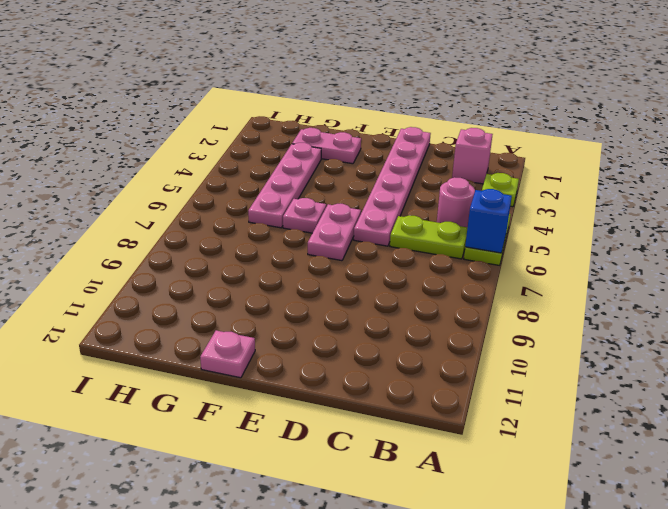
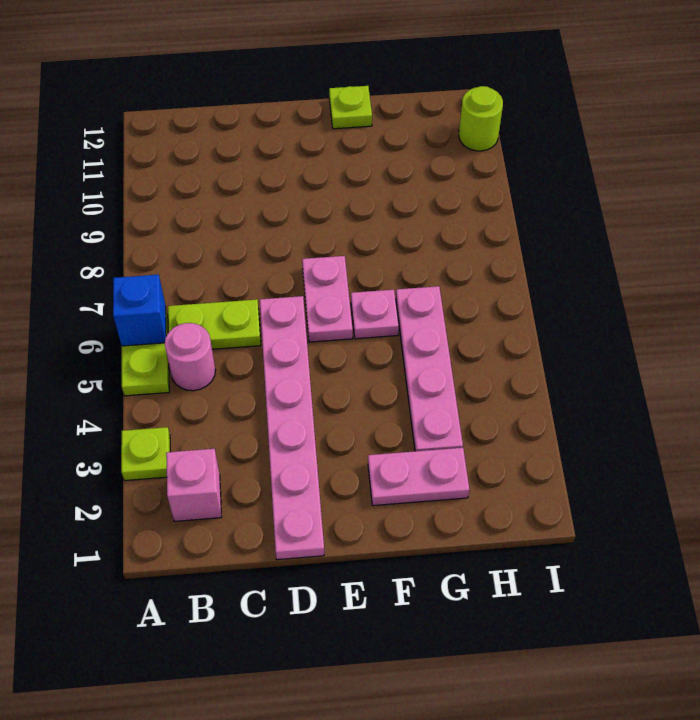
pink 1x1 plate [200,330,255,378] -> lime 1x1 plate [329,86,372,129]
none -> lime 1x1 round brick [459,86,503,151]

